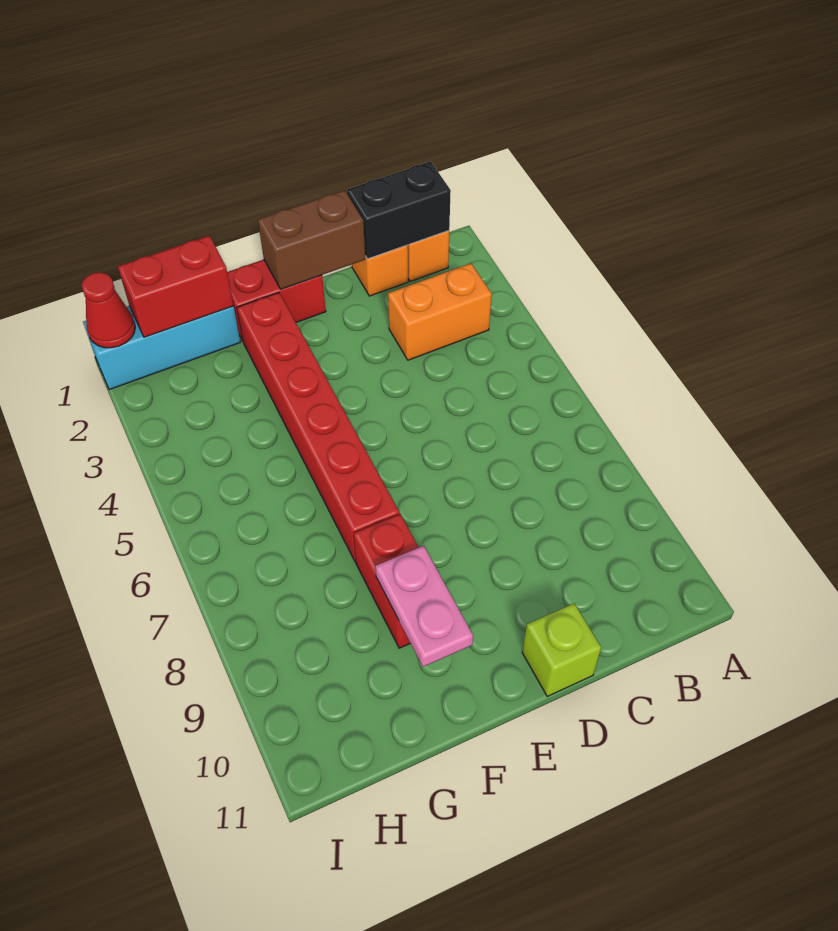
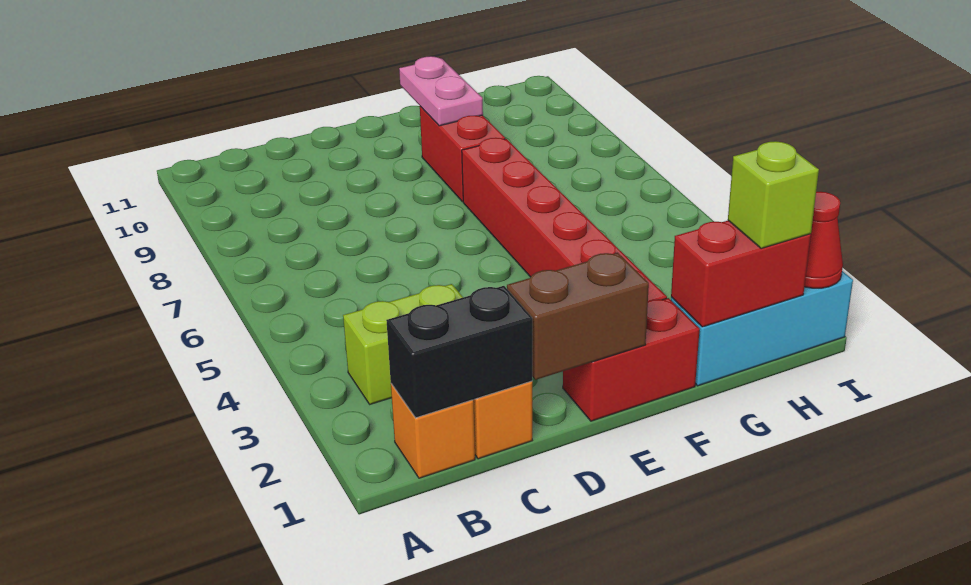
orange 1x2 brick [388,263,492,360] -> lime 1x2 brick [343,284,463,404]
lime 1x1 brick [522,603,601,696] -> lime 1x1 brick moved to [728,141,819,249]

